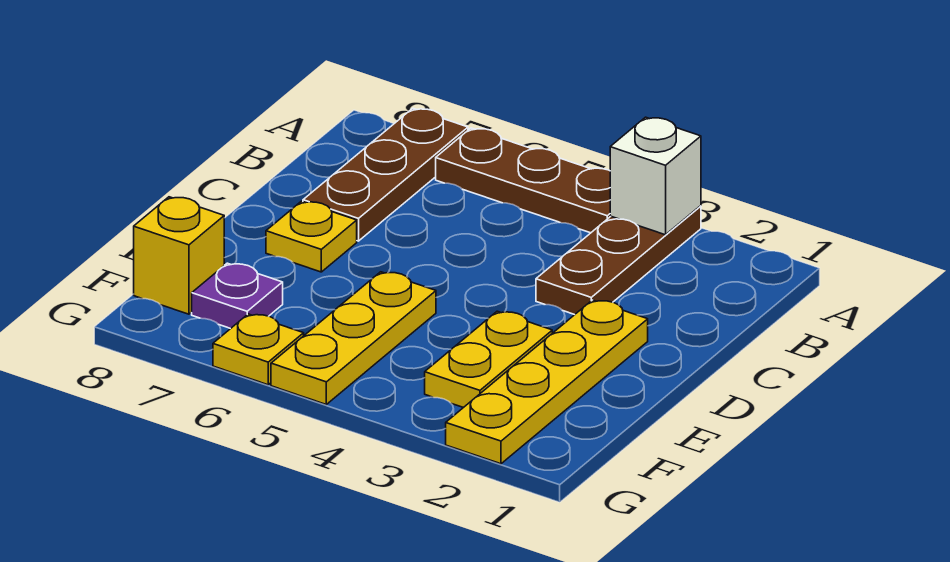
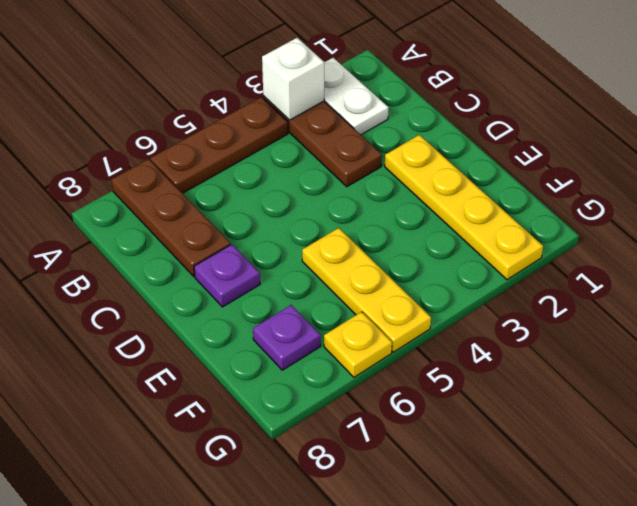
none -> white 1x2 plate [324,58,389,135]
yellow 1x1 plate [266,201,357,272] -> purple 1x1 plate [194,244,260,307]
yellow 1x2 plate [425,311,552,408] -> none
yellow 1x1 brick [134,197,224,314] -> none

